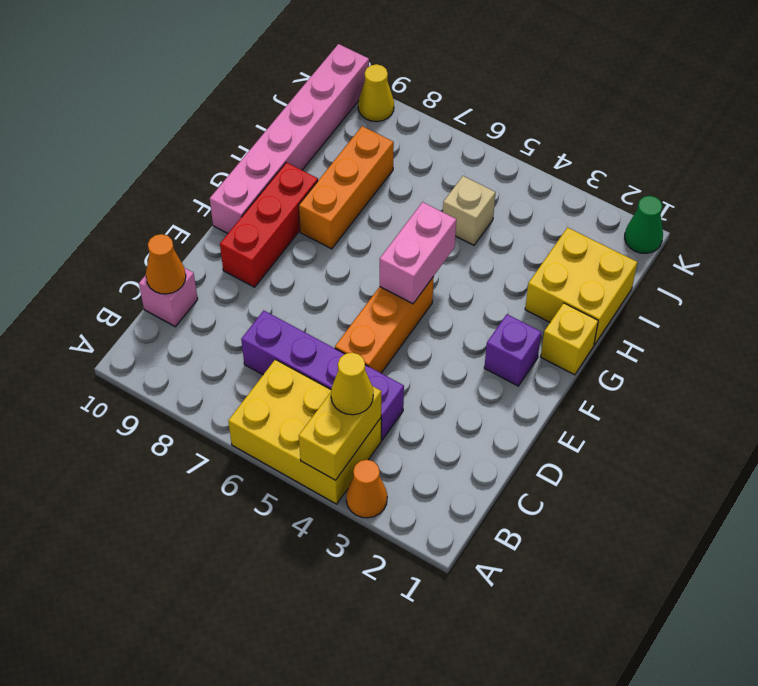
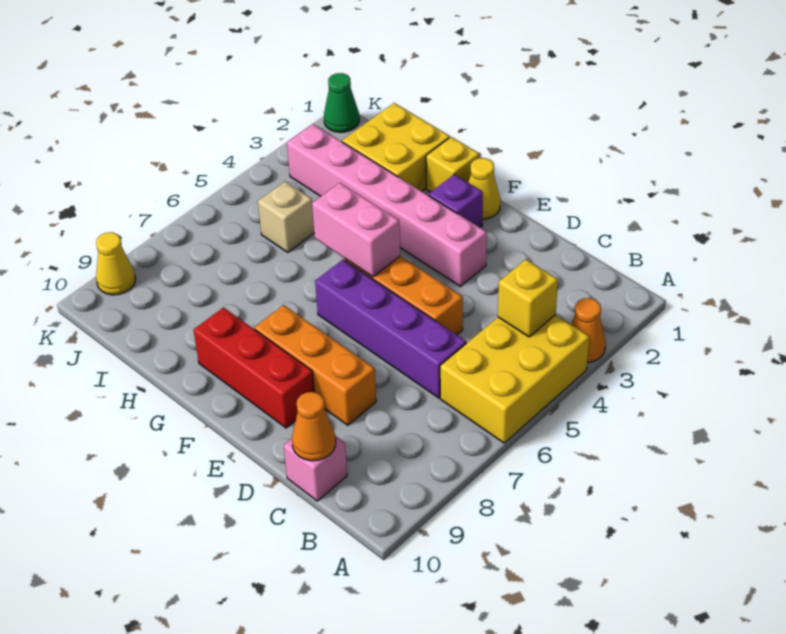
yellow 1x2 brick [299,386,381,480] -> yellow 1x1 brick [498,259,558,337]
yellow 1x1 cone [331,353,373,415] -> yellow 1x1 cone moved to [468,158,501,219]
purple 1x4 brick [241,310,404,440] -> purple 1x4 brick turned to [315,260,466,398]
pink 1x6 brick [210,44,369,233] -> pink 1x6 brick moved to [287,124,487,286]
orange 1x3 brick [299,126,394,249] -> orange 1x3 brick moved to [254,305,376,425]

